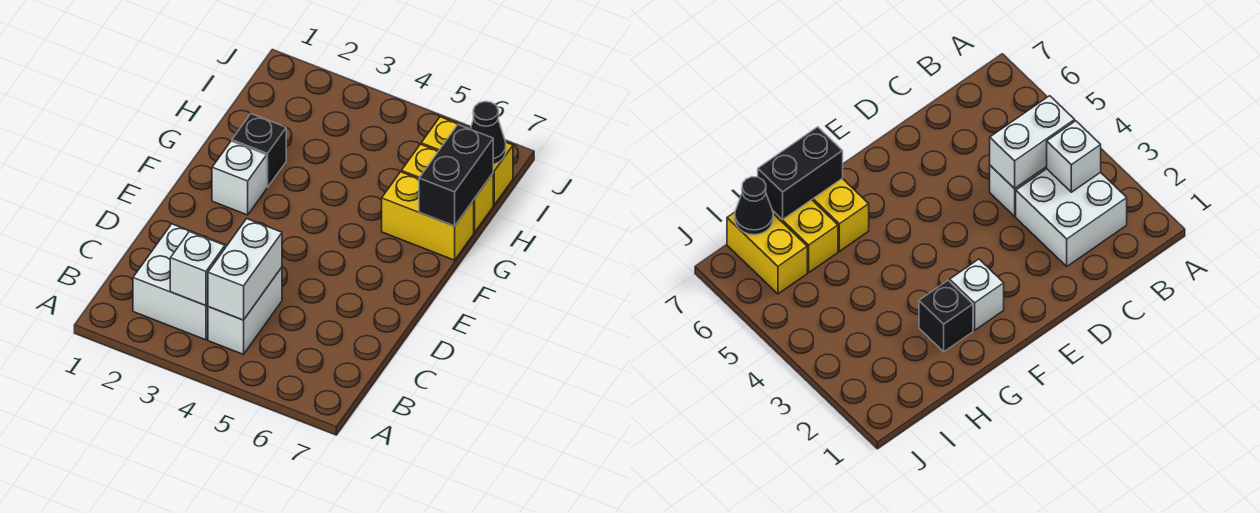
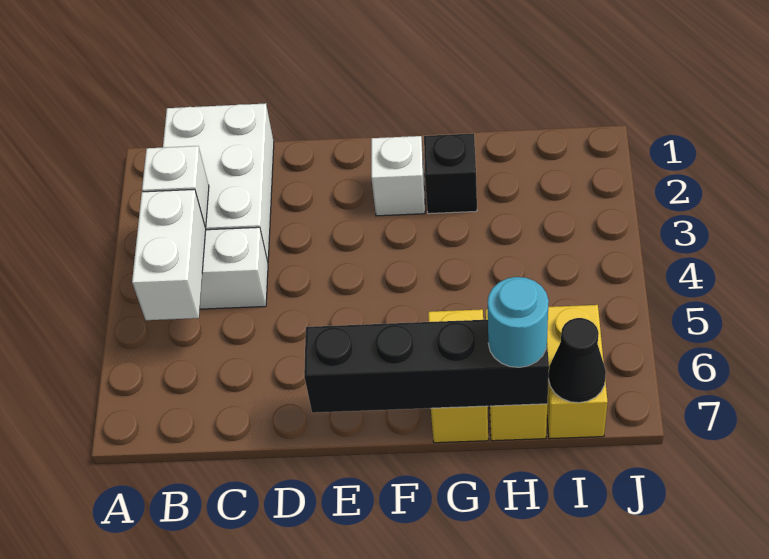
white 2x2 brick [133,224,227,340] -> white 2x3 brick [163,103,274,262]
white 1x2 brick [208,219,282,320] -> white 1x2 brick turned to [132,189,206,320]
black 1x2 brick [419,125,493,226] -> black 1x4 brick [304,320,549,413]
none -> cyan 1x1 round brick [488,277,549,367]

